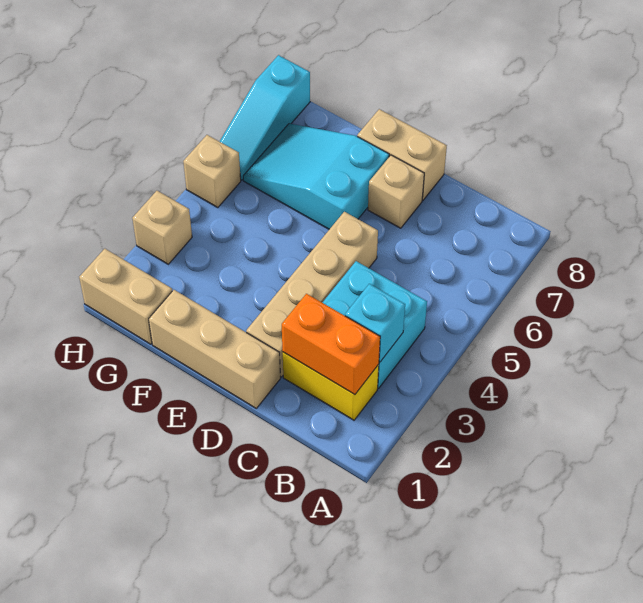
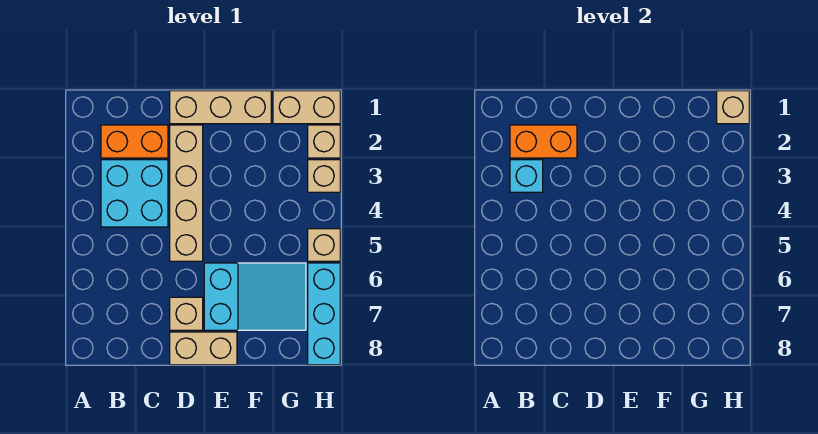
yellow 1x2 brick [283,352,379,420] -> orange 1x2 brick [101,125,168,158]
none -> tan 1x1 brick [717,91,749,124]
none -> tan 1x1 brick [308,125,340,158]
cyan 1x3 slope [220,55,310,180] -> cyan 1x3 brick [308,263,340,365]

